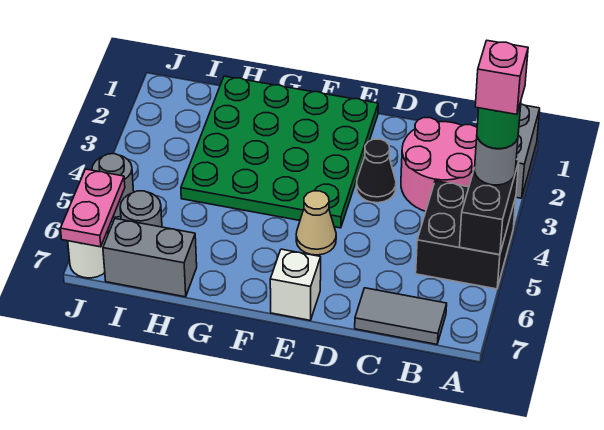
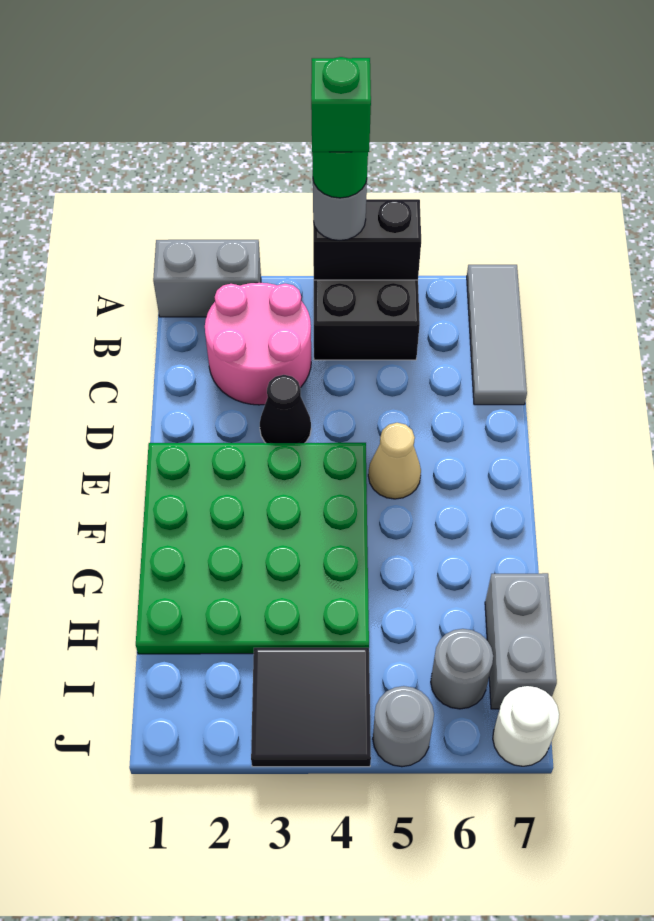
pink 1x1 brick [475,41,528,114] -> green 1x1 brick [311,57,371,152]
grey 1x2 tile [355,288,447,344] -> grey 1x3 tile [467,265,527,405]
white 1x1 brick [270,249,321,320] -> none
none -> black 2x2 tile [251,648,371,767]
pink 1x2 plate [61,169,125,247] -> none

